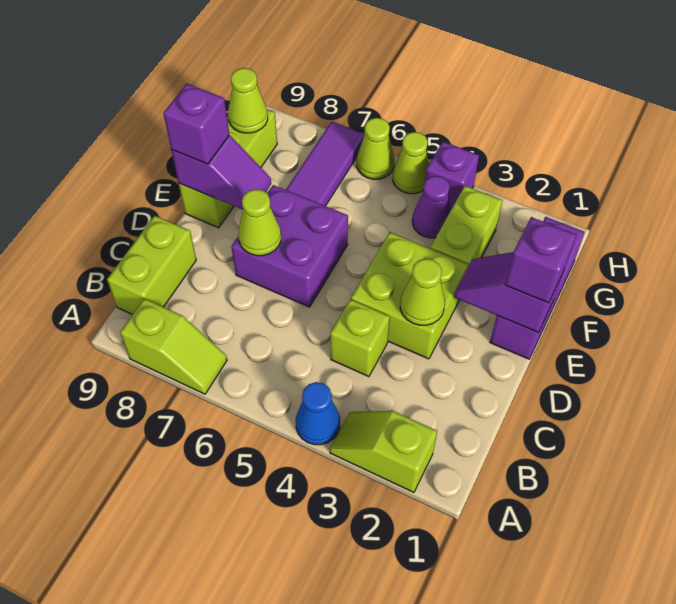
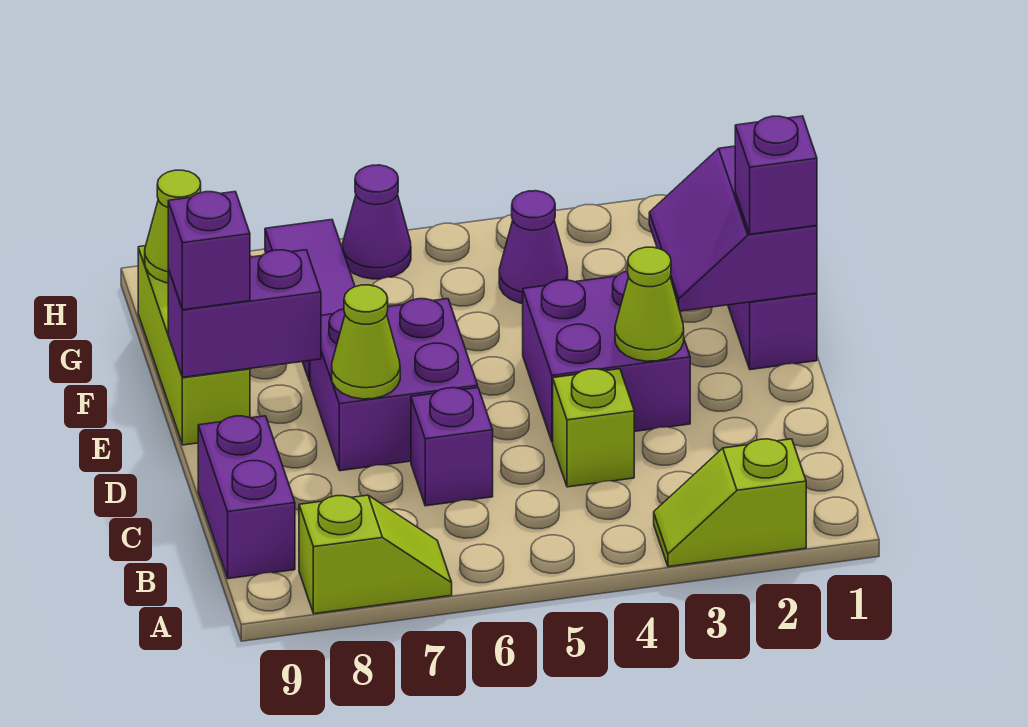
blue 1x1 cone [296,382,340,445] -> none
lime 1x2 brick [107,216,196,315] -> purple 1x2 brick [198,416,295,579]
lime 2x2 brick [351,232,469,359] -> purple 2x2 brick [523,271,690,442]
purple 1x2 slope [454,252,564,332] -> purple 2x2 slope [649,146,817,311]
purple 1x2 slope [171,135,271,210] -> purple 1x2 brick [168,250,321,377]
lime 1x2 brick [430,186,503,265] -> none
purple 1x1 brick [425,142,479,209] -> purple 1x1 brick moved to [411,388,493,506]
lime 1x1 cone [393,132,429,194] -> none
lime 1x1 cone [357,118,394,179] -> purple 1x1 cone [342,165,411,279]

